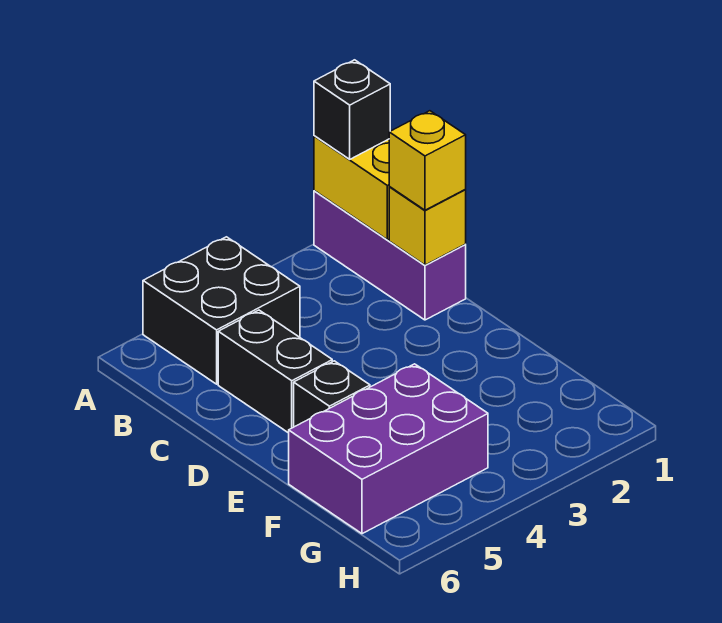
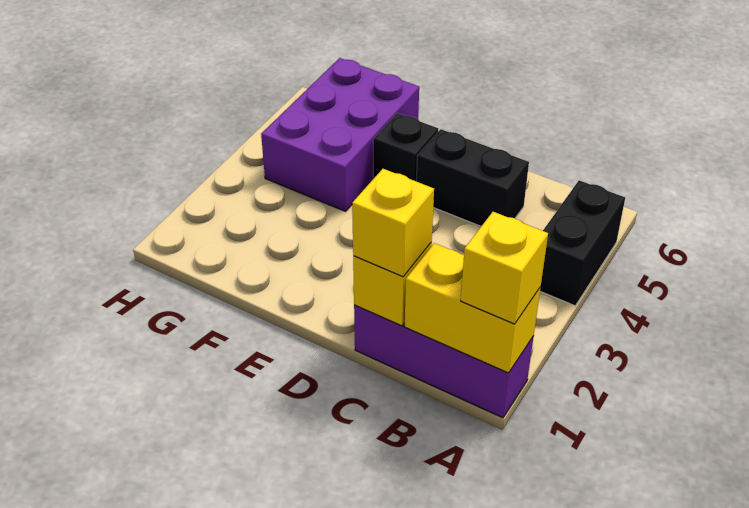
black 1x1 brick [314,60,390,159] -> yellow 1x1 brick [461,212,548,324]
black 2x2 brick [143,237,300,384] -> black 1x2 brick [540,180,625,306]

